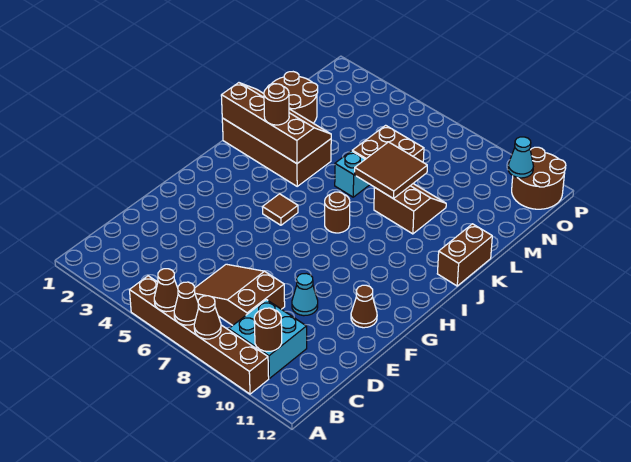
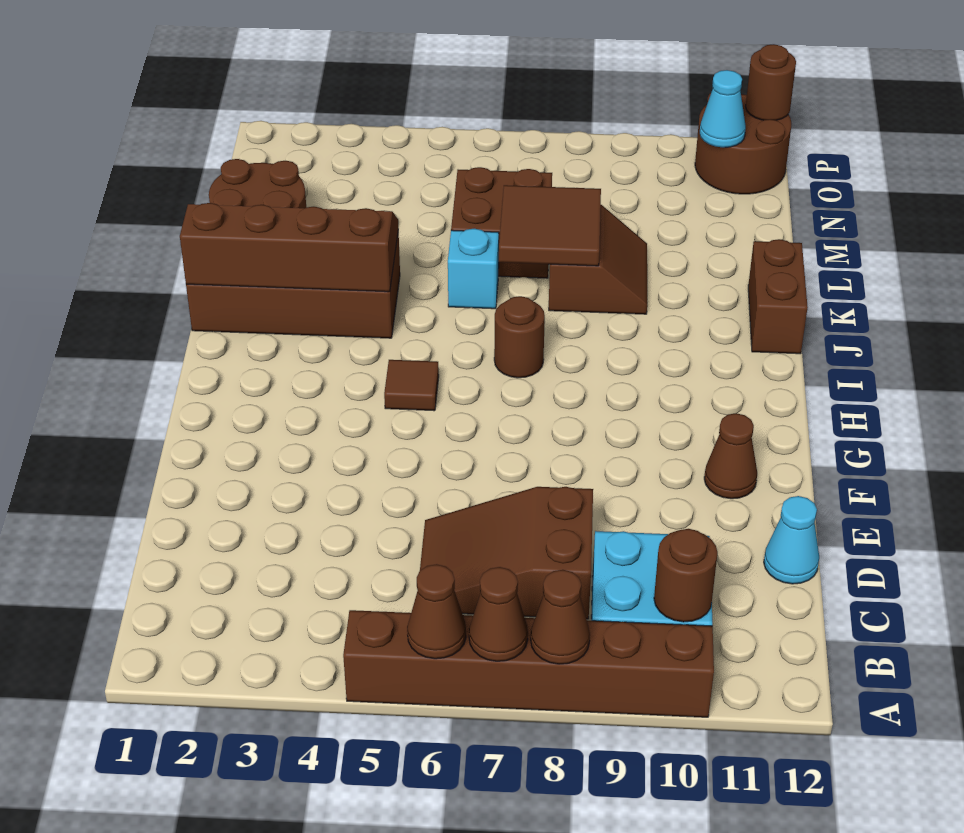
cyan 1x1 cone [292,273,318,316] -> cyan 1x1 cone moved to [764,496,819,584]
brown 1x1 round brick [264,84,289,125] -> brown 1x1 round brick moved to [746,44,796,120]
brown 2x2 slope [374,184,446,234] -> brown 2x2 slope turned to [549,205,647,314]

